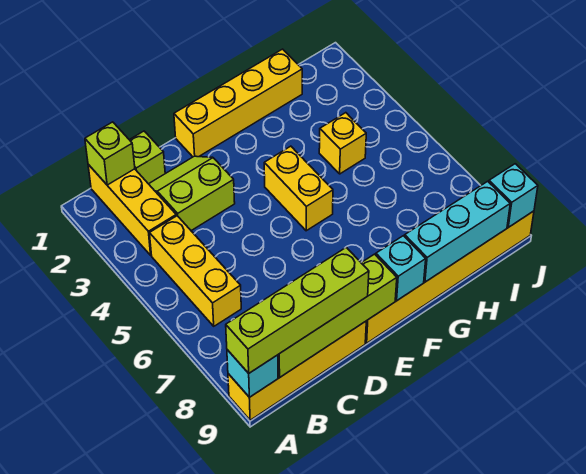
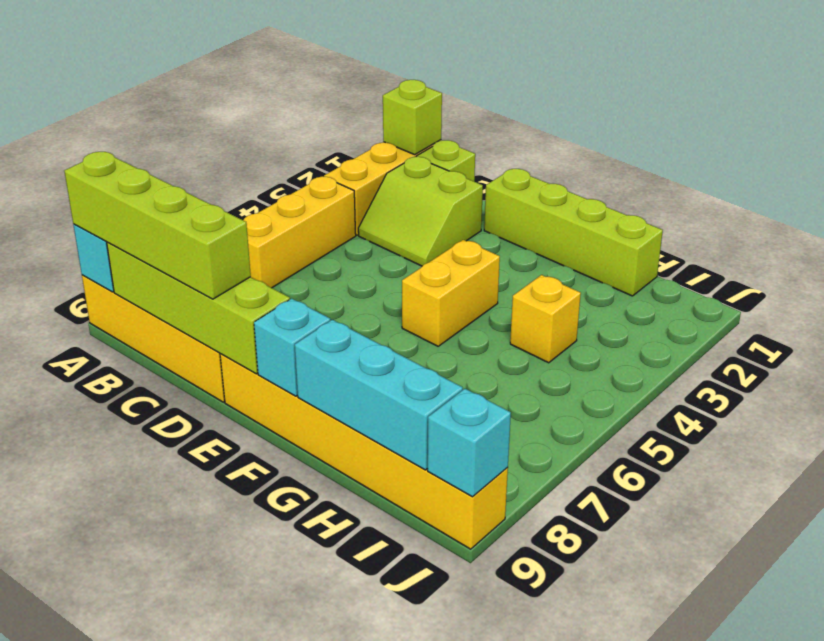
lime 2x2 slope [149,156,235,231] -> lime 2x2 slope turned to [358,157,483,266]
yellow 1x4 brick [174,49,302,157] -> lime 1x4 brick [484,169,663,296]

